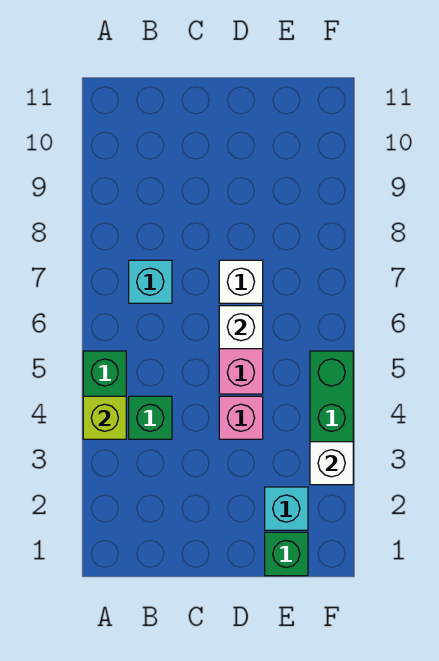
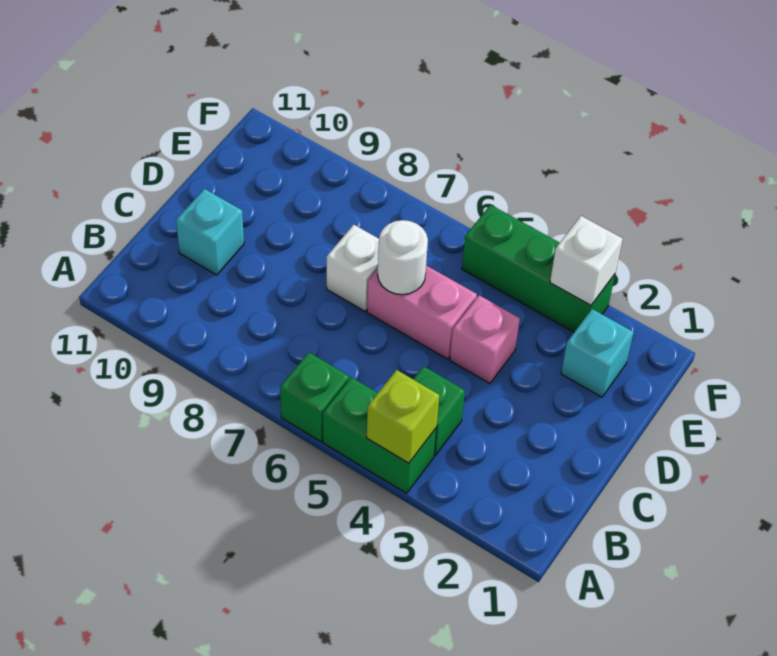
cyan 1x1 brick [129,260,172,303] -> cyan 1x1 brick moved to [176,189,244,275]
white 1x1 brick [219,306,263,349] -> white 1x1 round brick [378,220,428,295]
green 1x1 brick [265,532,308,576] -> green 1x1 brick moved to [280,352,349,442]

